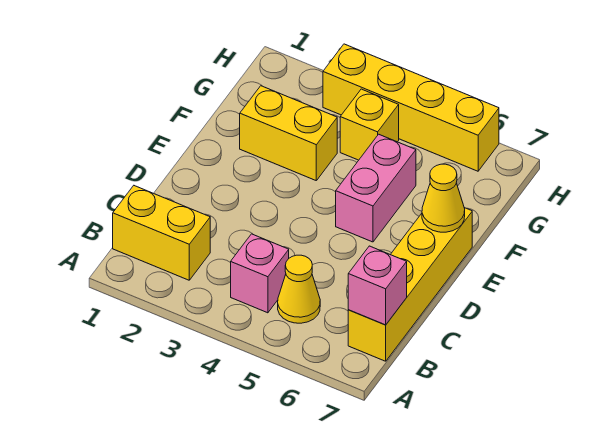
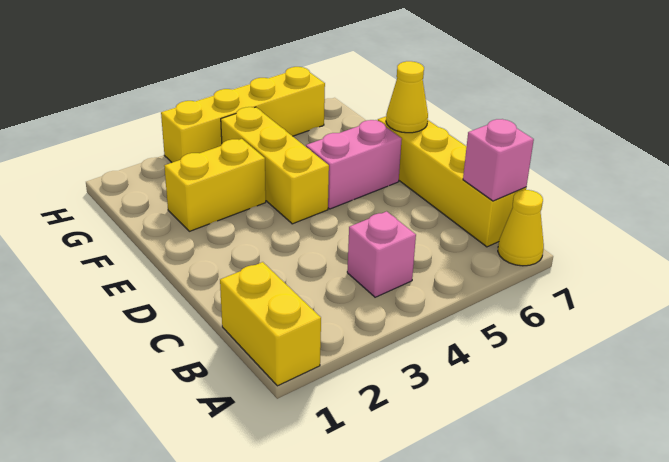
yellow 1x2 brick [113,186,210,280] -> yellow 1x2 brick turned to [220,262,321,386]
yellow 1x1 cone [278,255,320,323] -> yellow 1x1 cone moved to [498,190,544,266]
pink 1x2 brick [336,134,416,242] -> pink 1x2 brick turned to [306,120,402,209]
yellow 1x1 brick [340,89,399,160] -> yellow 1x3 brick [221,107,329,224]

